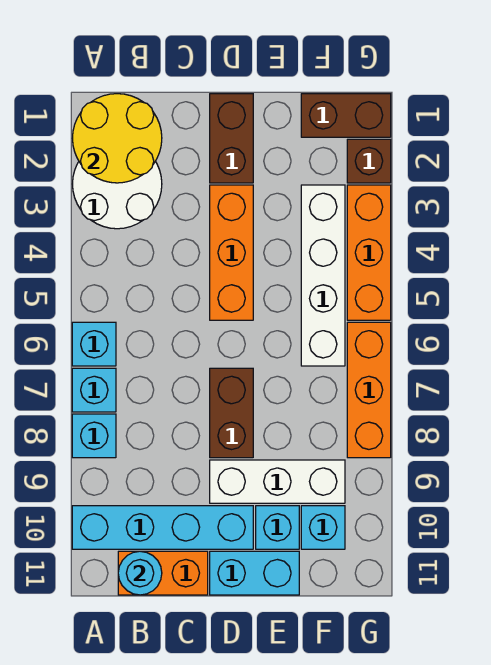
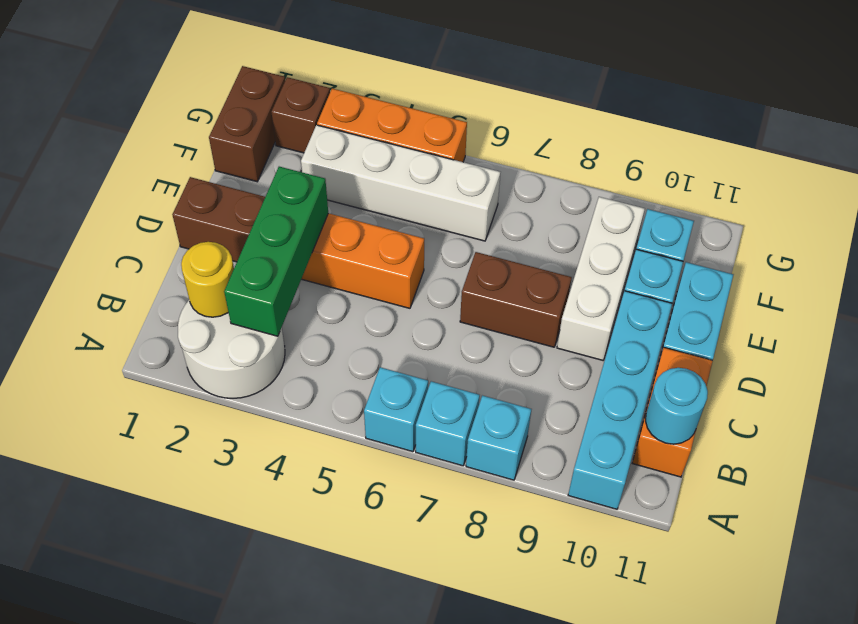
yellow 2x2 round brick [72,94,162,183] -> yellow 1x1 round brick [181,242,234,317]
none -> green 1x3 brick [224,167,328,336]
orange 1x3 brick [347,322,391,458] -> none

